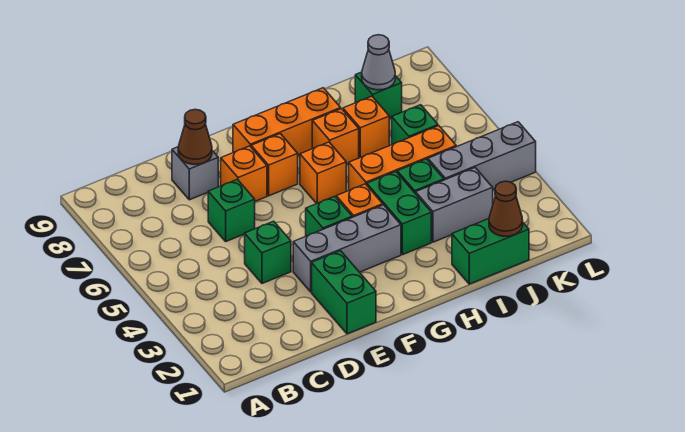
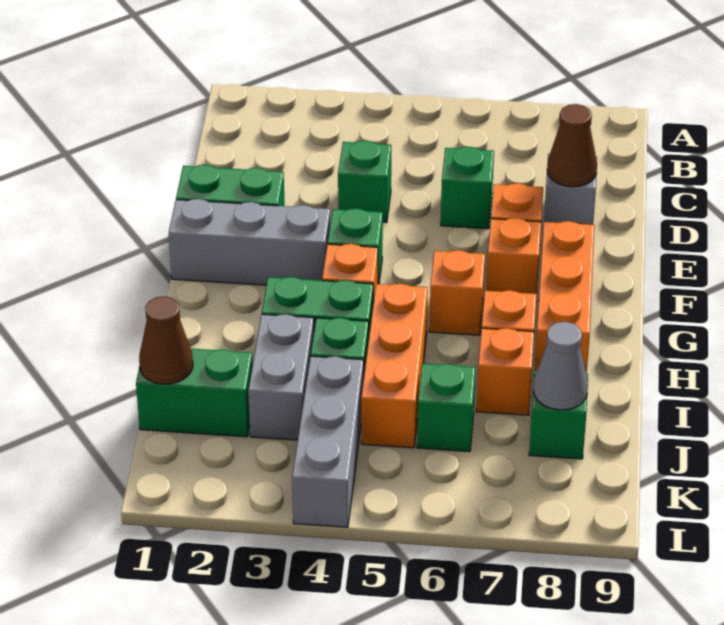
grey 1x3 brick [293,205,401,292] -> grey 1x3 brick turned to [169,199,330,285]
green 1x2 brick [452,219,529,284] -> green 1x2 brick turned to [136,349,253,437]

